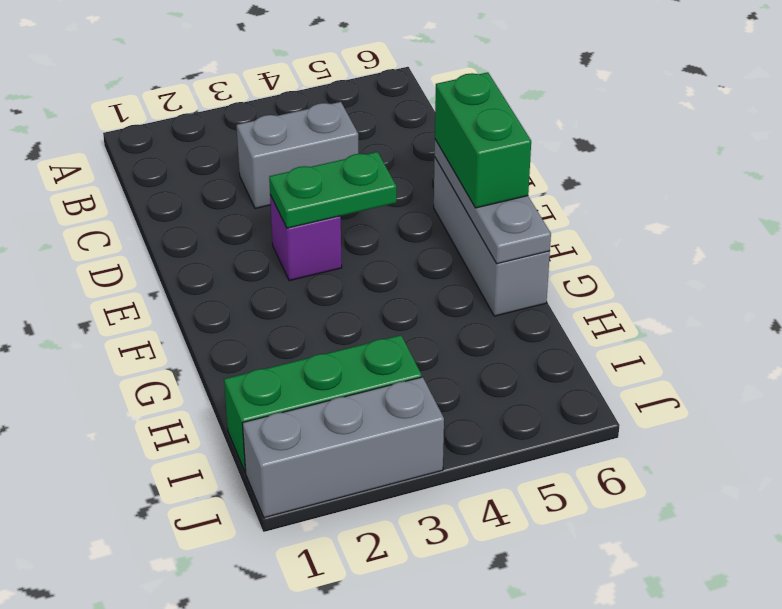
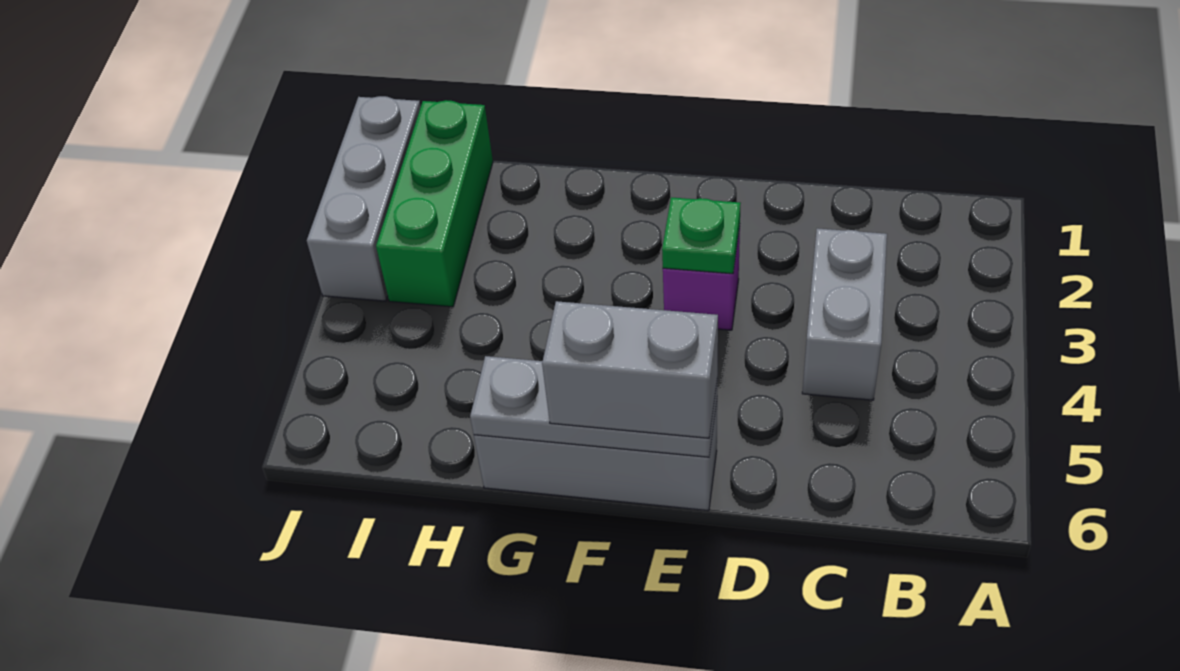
green 1x2 plate [269,152,396,228] -> green 1x1 plate [662,197,741,274]
green 1x2 brick [435,72,531,208] -> grey 1x2 brick [542,301,718,438]

